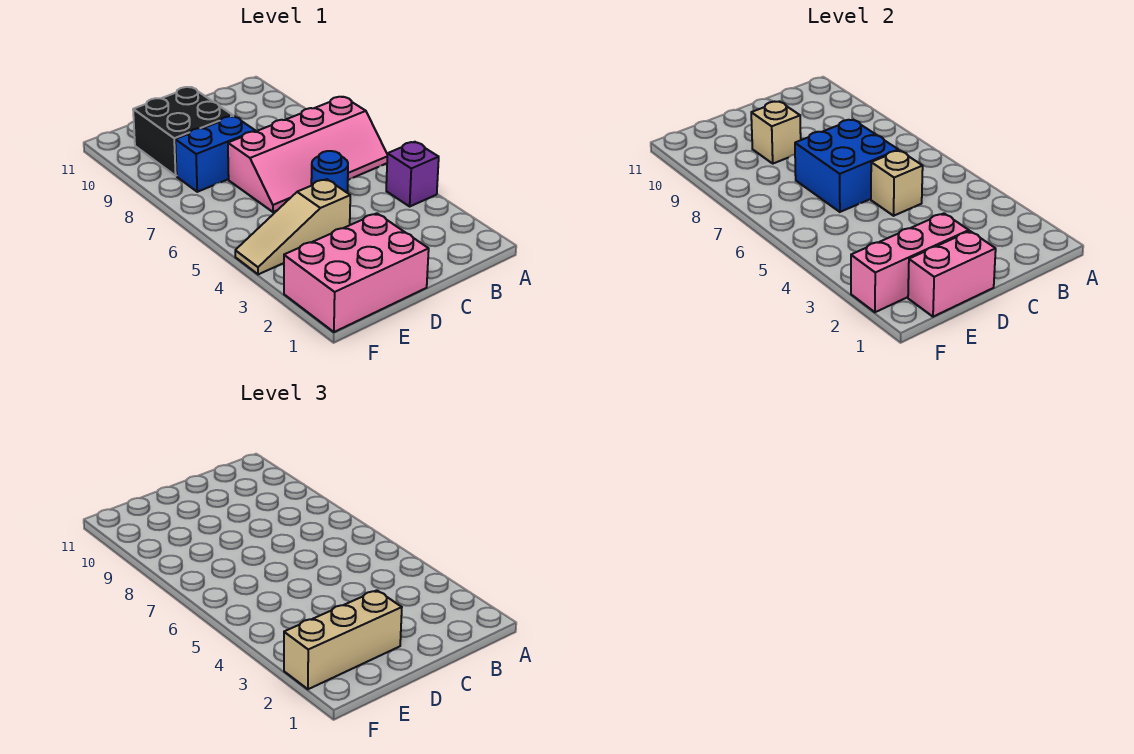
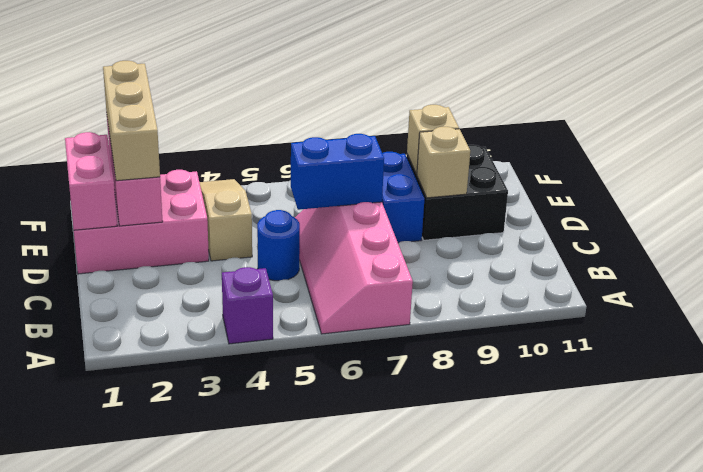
tan 1x1 brick [871,150,923,216] -> tan 1x1 brick moved to [407,105,459,174]
blue 2x2 brick [795,120,898,212] -> blue 1x2 brick [291,134,384,210]
pink 2x3 brick [284,213,429,332] -> pink 2x3 brick turned to [74,170,209,274]

